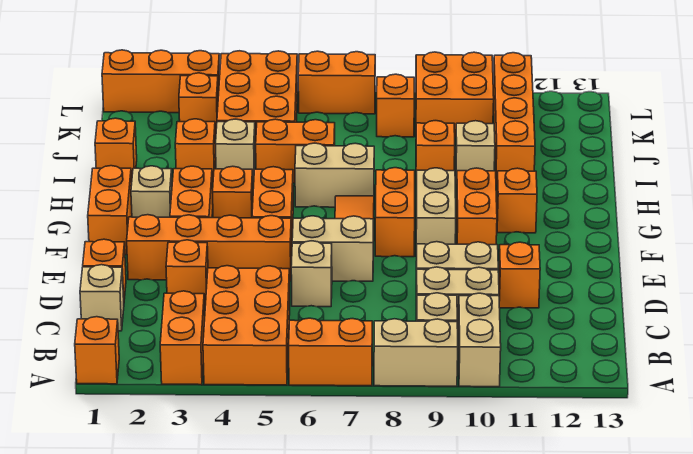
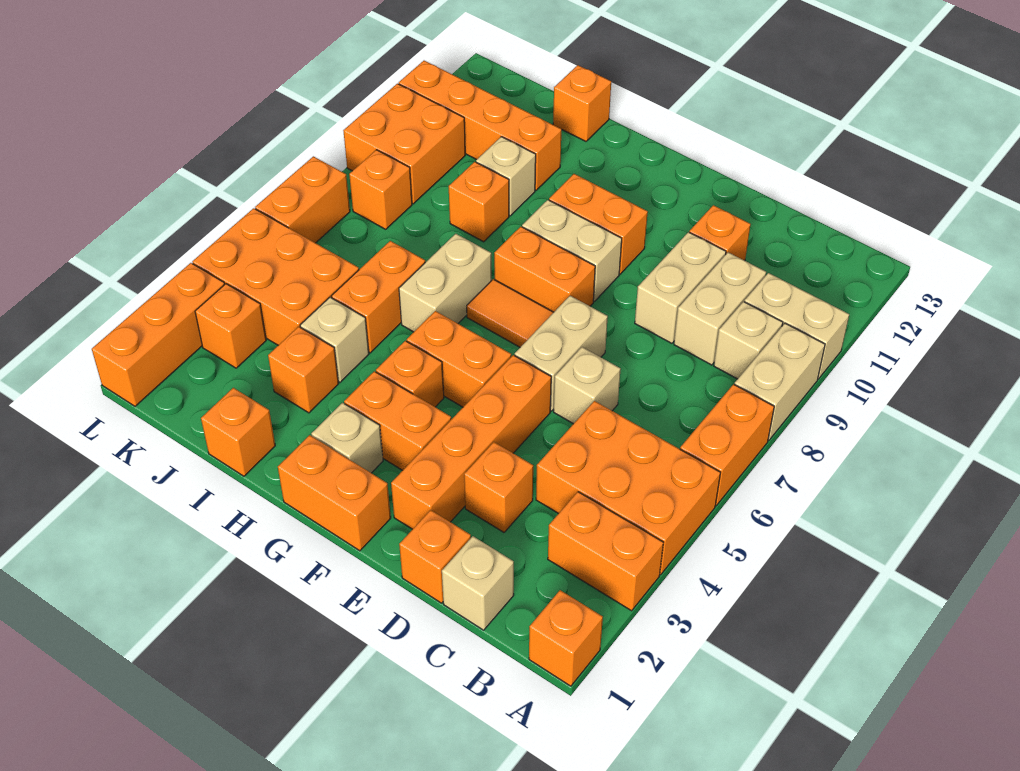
orange 1x1 brick [497,168,537,233] -> orange 1x1 brick moved to [553,65,611,141]

